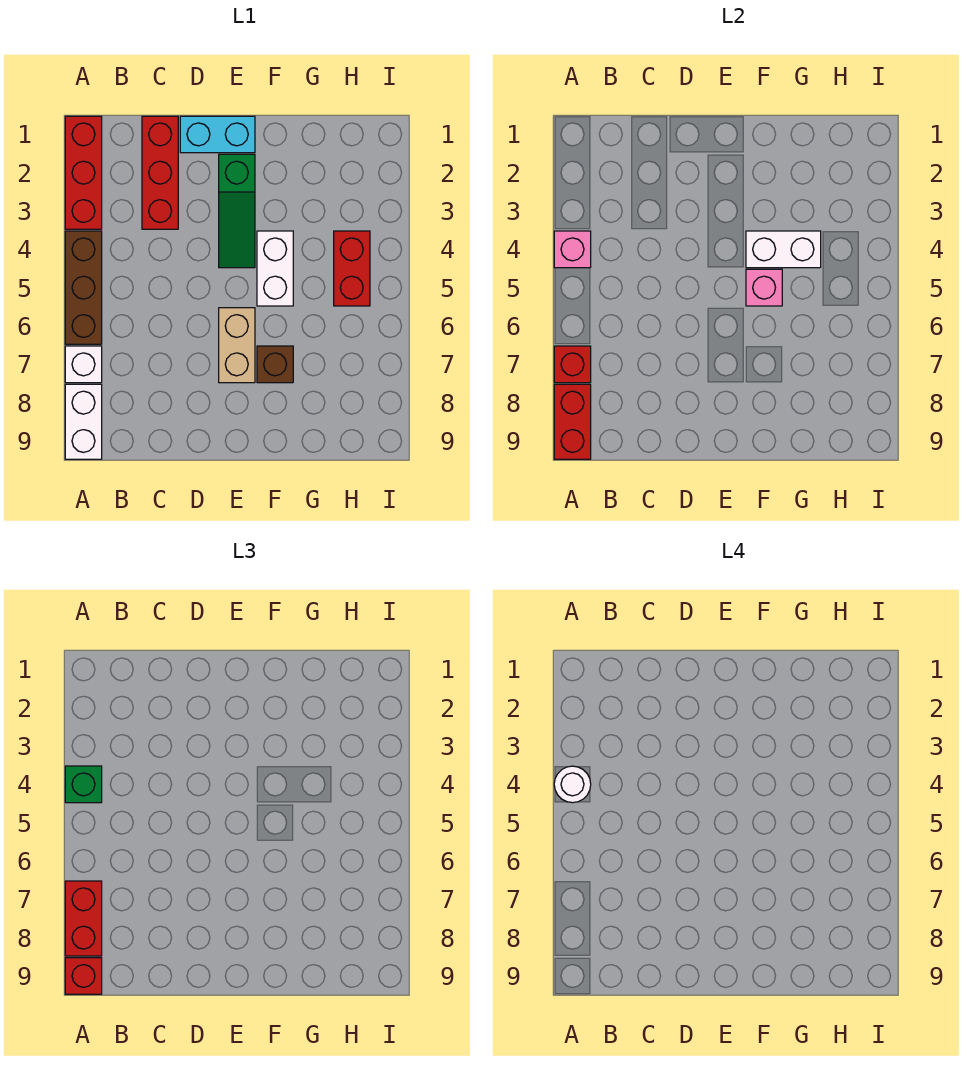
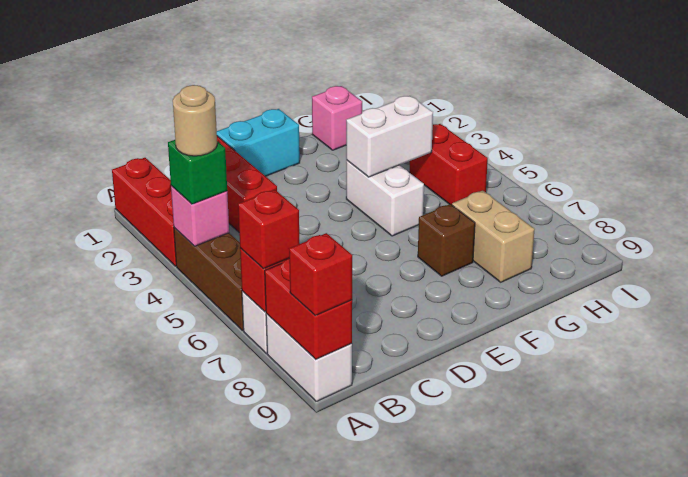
white 1x1 round brick [554,766,591,803] -> tan 1x1 round brick [173,85,217,156]
red 1x2 brick [65,881,102,956] -> red 1x1 brick [238,190,300,269]
green 1x3 slope [219,154,255,268] -> none
tan 1x2 brick [219,308,255,383] -> tan 1x2 brick moved to [452,191,535,282]
pink 1x1 brick [746,269,782,306] -> pink 1x1 brick moved to [312,86,362,150]

